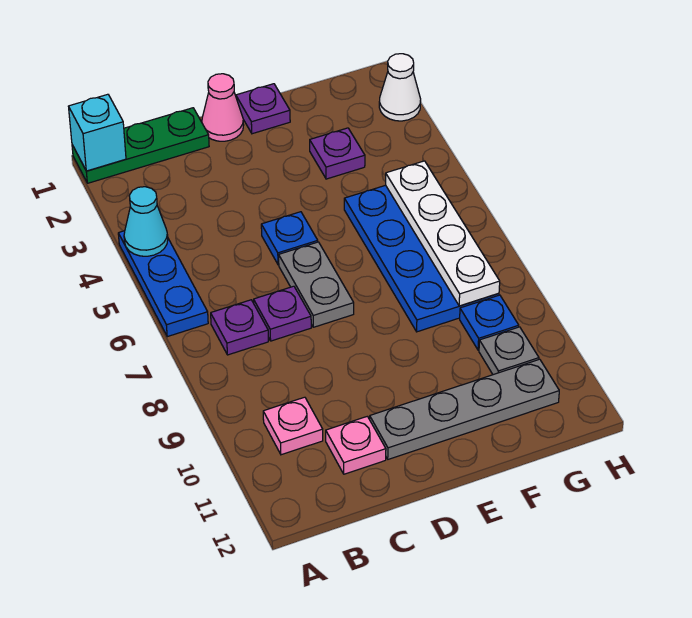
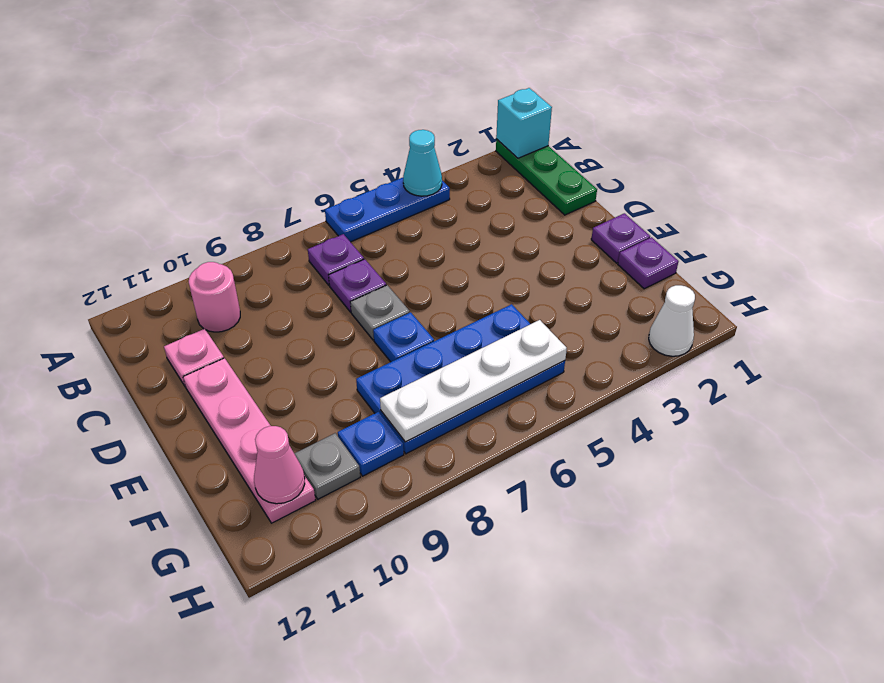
pink 1x1 plate [263,397,323,455] -> pink 1x1 round brick [189,262,240,332]
pink 1x1 cone [202,74,244,141] -> pink 1x1 cone moved to [254,426,305,504]
blue 1x1 plate [261,212,318,265] -> blue 1x1 plate moved to [373,312,434,362]
grey 1x2 plate [279,242,354,327] -> grey 1x1 plate [350,285,410,340]
grey 1x4 plate [370,359,559,459] -> pink 1x4 plate [183,358,316,523]
purple 1x1 plate [310,128,365,179] -> purple 1x1 plate moved to [618,237,679,289]

